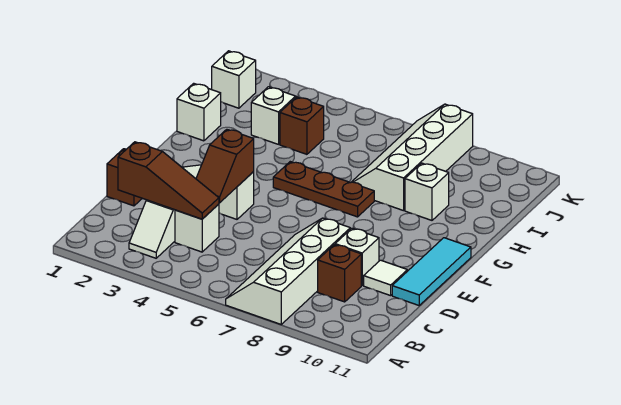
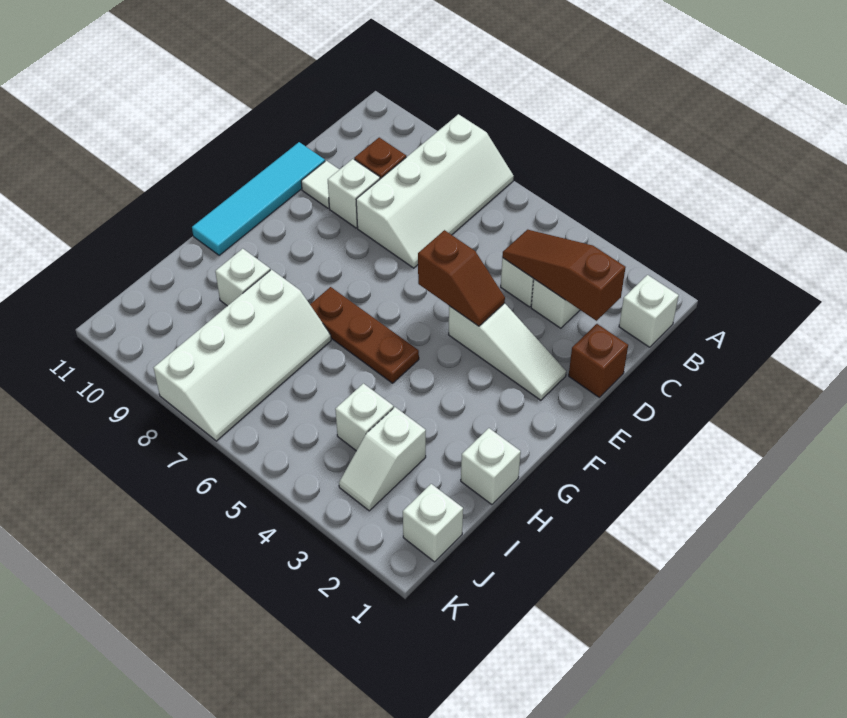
none -> white 1x1 brick [619,275,679,347]
brown 1x2 slope [196,129,254,203] -> brown 1x2 slope turned to [418,230,505,326]
cyan 1x3 tile [392,238,471,305] -> cyan 1x4 tile [192,142,325,255]
brown 1x1 brick [280,97,324,154] -> white 1x1 brick [335,383,394,451]

